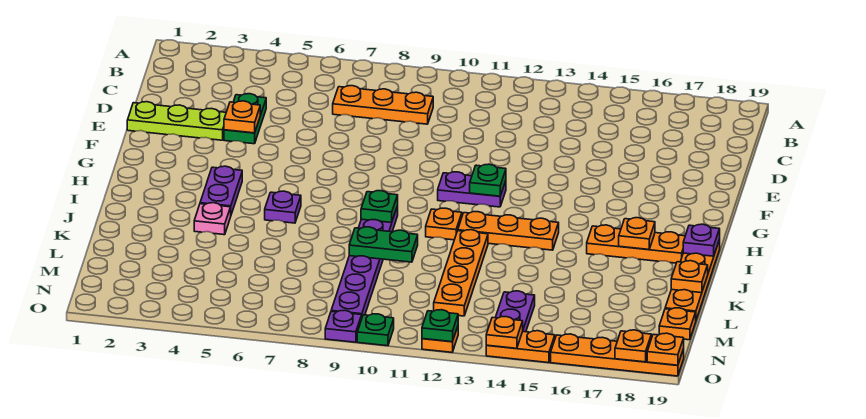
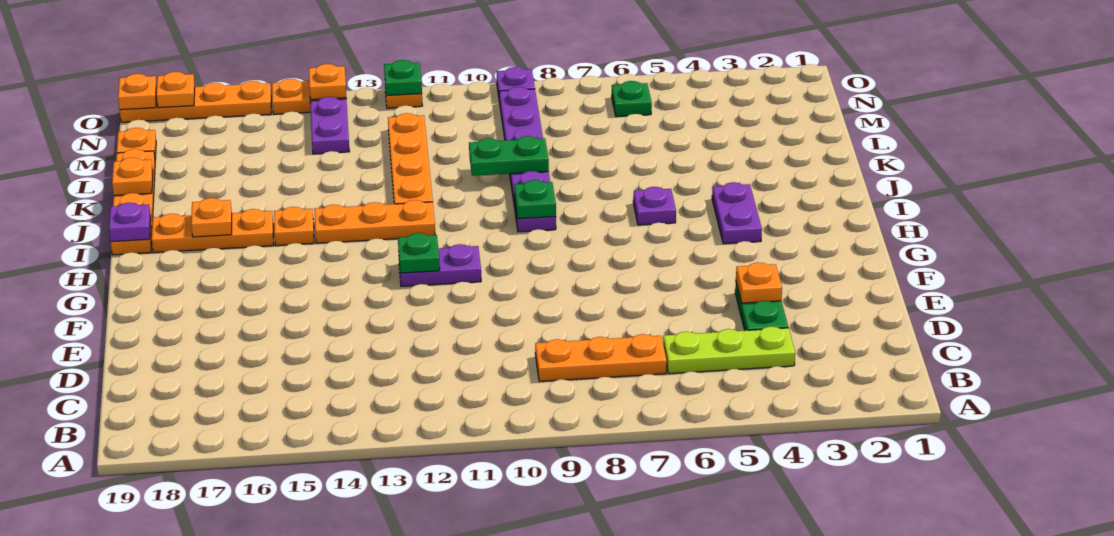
lime 1x3 plate [127,102,226,140] -> lime 1x3 plate moved to [663,326,795,374]
orange 1x1 plate [426,208,462,240] -> orange 1x1 plate moved to [274,207,314,246]
pink 1x1 plate [194,203,231,235] -> none
green 1x1 plate [357,314,394,346] -> green 1x1 plate moved to [612,81,652,117]

